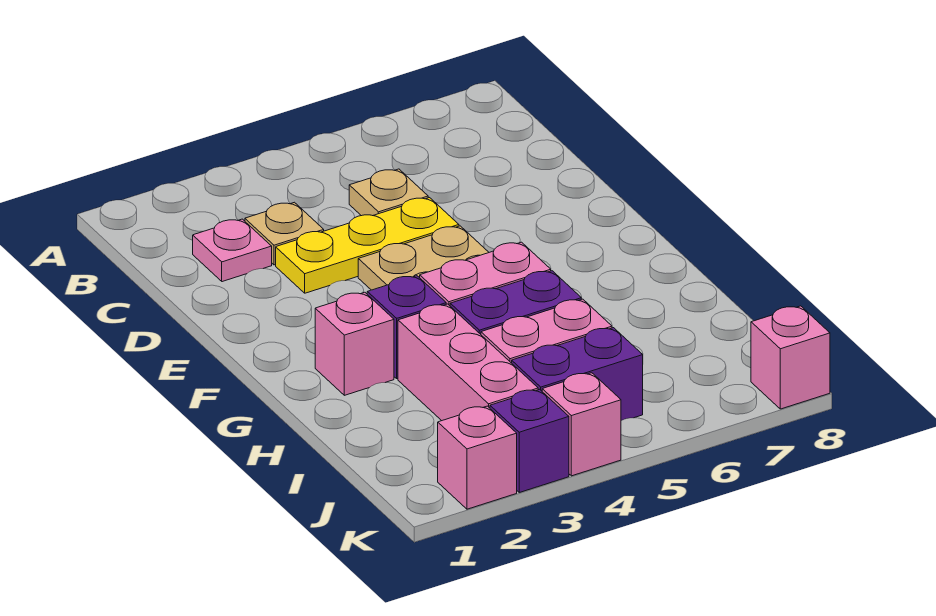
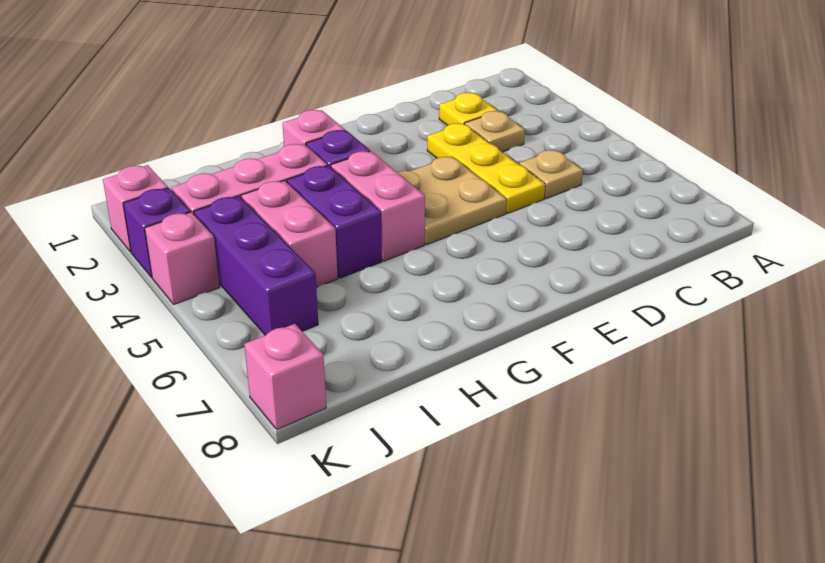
pink 1x1 plate [193,219,272,282] -> yellow 1x1 plate [439,93,498,126]
purple 1x2 brick [512,328,643,421] -> purple 1x3 brick [194,196,318,335]

